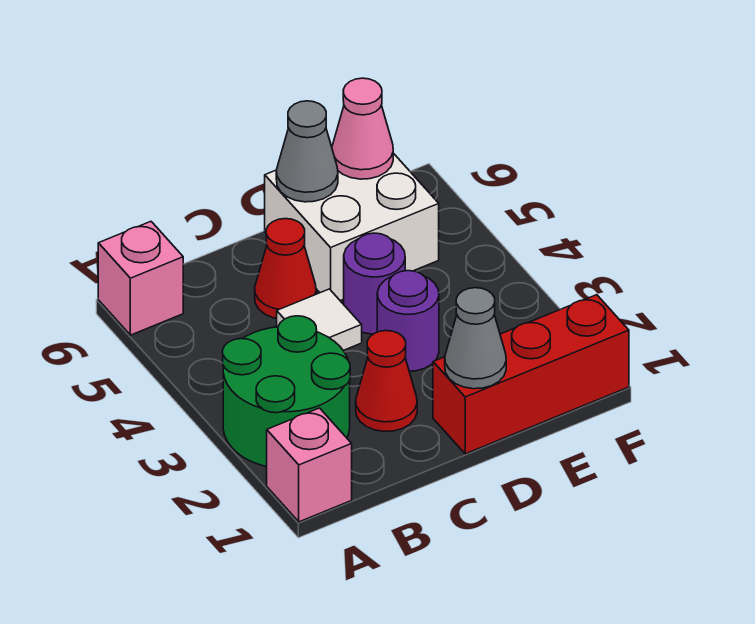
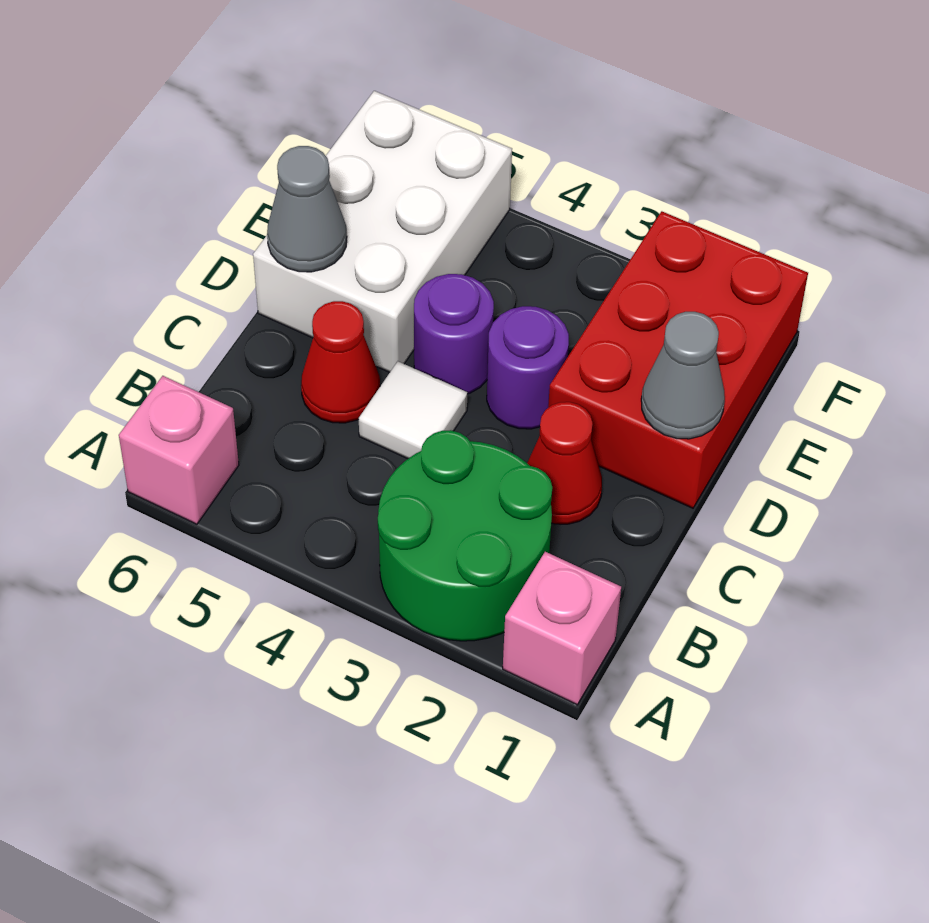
red 1x3 brick [433,295,629,454] -> red 2x3 brick [548,211,808,508]
white 2x2 brick [265,153,439,301] -> white 2x3 brick [253,91,512,372]
pink 1x1 cone [332,78,393,179] -> none

